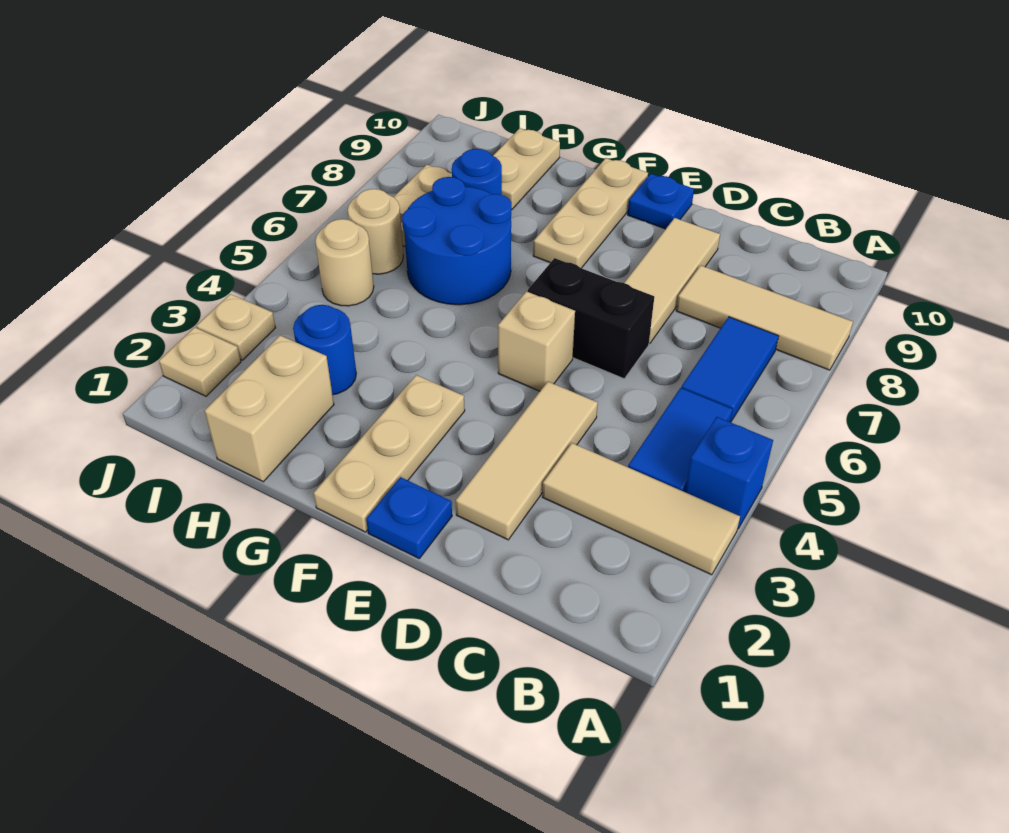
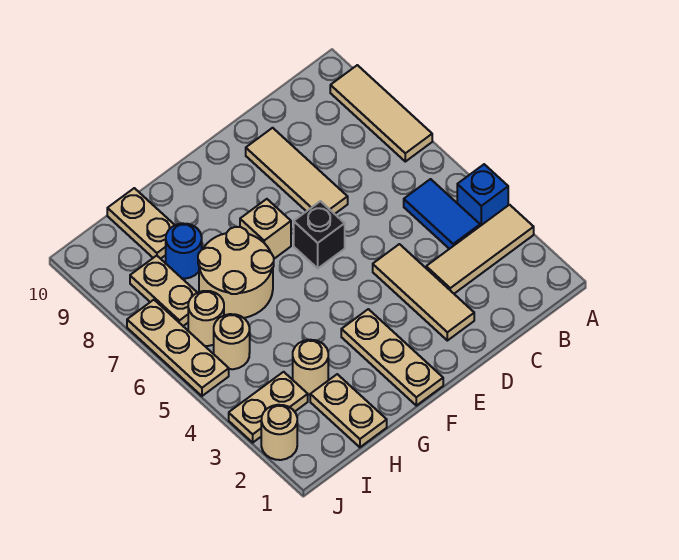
tan 1x3 tile [676,265,853,370] -> tan 1x3 tile turned to [330,65,432,162]
blue 1x2 tile [681,317,778,422] -> none
black 1x2 brick [528,258,654,379] -> black 1x1 brick [294,201,345,268]
blue 1x1 plate [366,477,452,558] -> none
tan 1x1 brick [498,291,575,391] -> tan 1x1 brick moved to [240,199,291,259]
blue 1x1 plate [628,174,694,229] -> none
tan 1x3 plate [533,158,648,268] -> tan 1x3 plate moved to [127,300,229,396]
blue 2x2 round brick [402,177,511,305] -> tan 2x2 round brick [198,227,274,318]
tan 1x2 brick [205,335,334,482] -> tan 1x2 plate [310,374,387,447]
blue 1x1 round brick [293,305,356,395] -> tan 1x1 round brick [293,340,328,395]
tan 1x1 plate [159,327,241,396] -> tan 1x1 round brick [261,405,297,460]
tan 1x1 plate [197,294,275,360] -> tan 1x2 plate [229,372,308,442]

